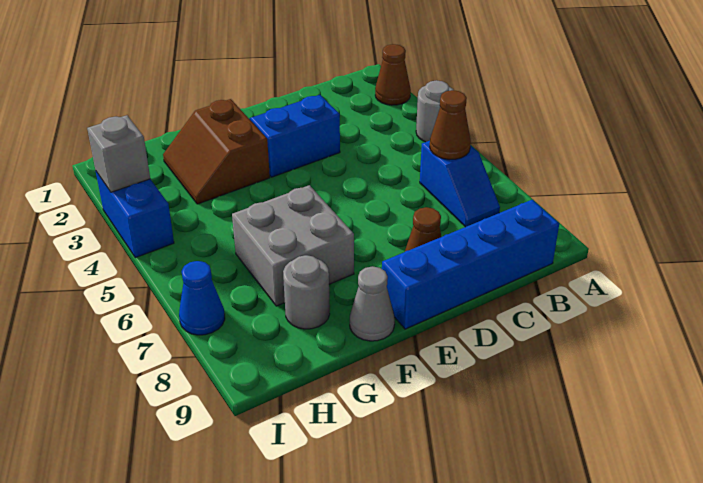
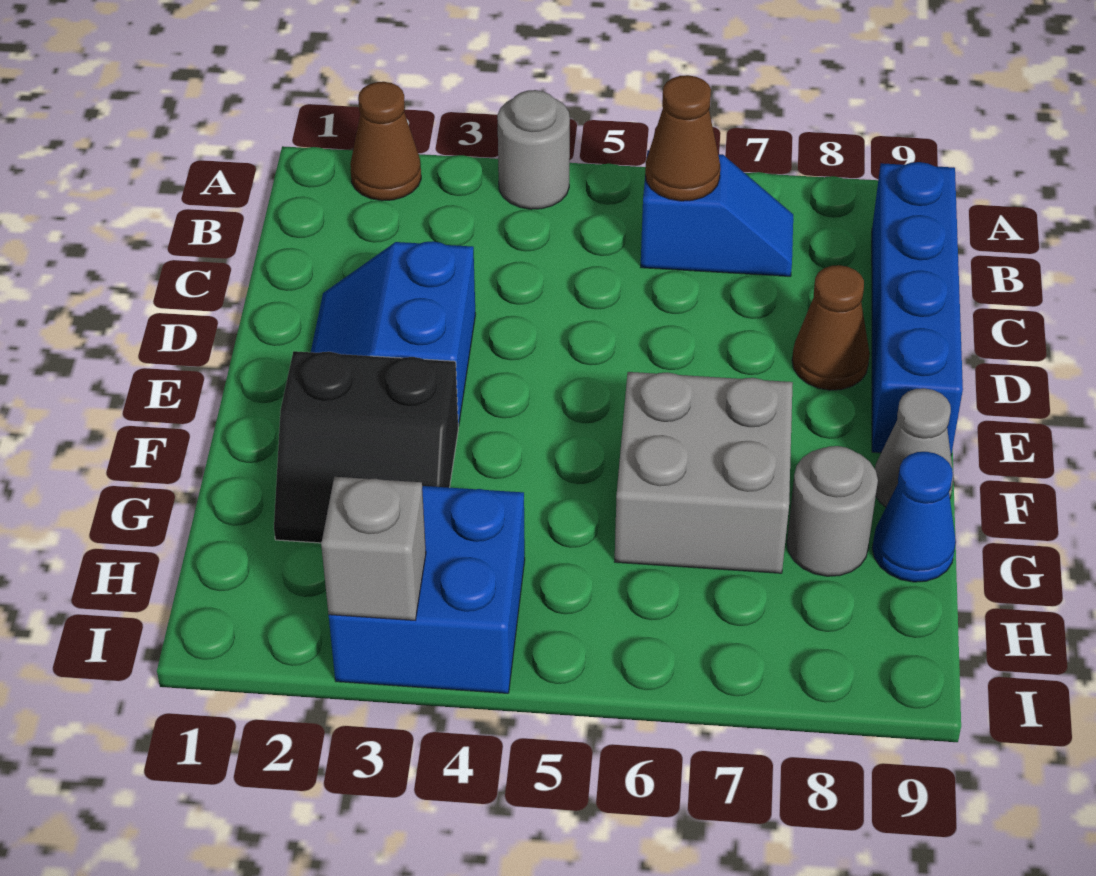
brown 2x2 slope [163,99,270,204] -> black 2x2 slope [274,351,458,543]
blue 1x2 brick [96,172,174,258] -> blue 2x2 brick [329,486,525,693]
blue 1x1 cone [179,261,225,335] -> blue 1x1 cone moved to [872,452,956,582]

